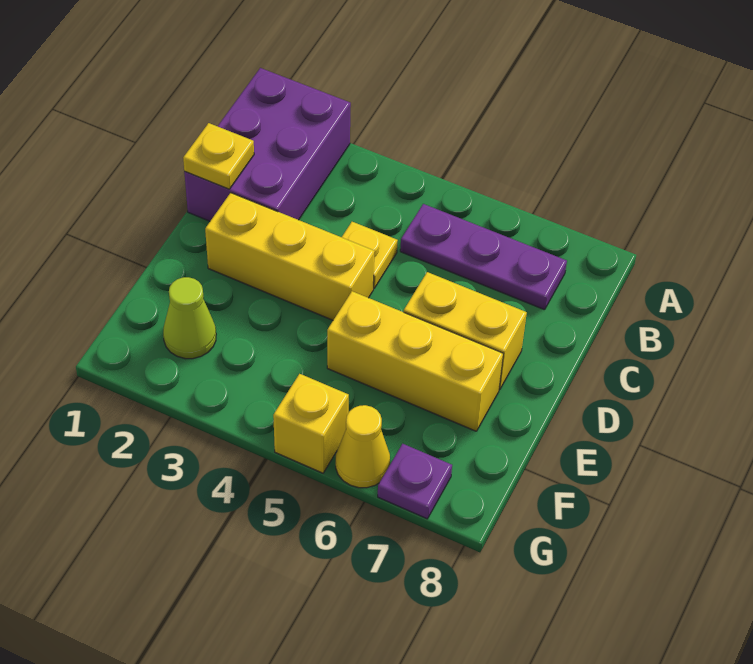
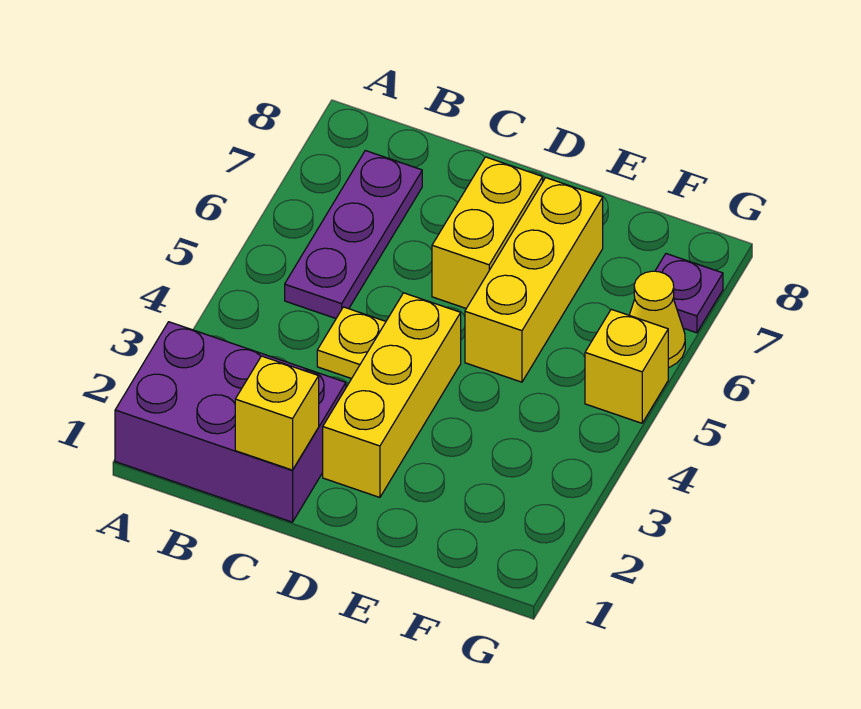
yellow 1x1 plate [183,123,254,189] -> yellow 1x1 brick [235,356,319,470]
lime 1x1 cone [163,277,216,359] -> none

